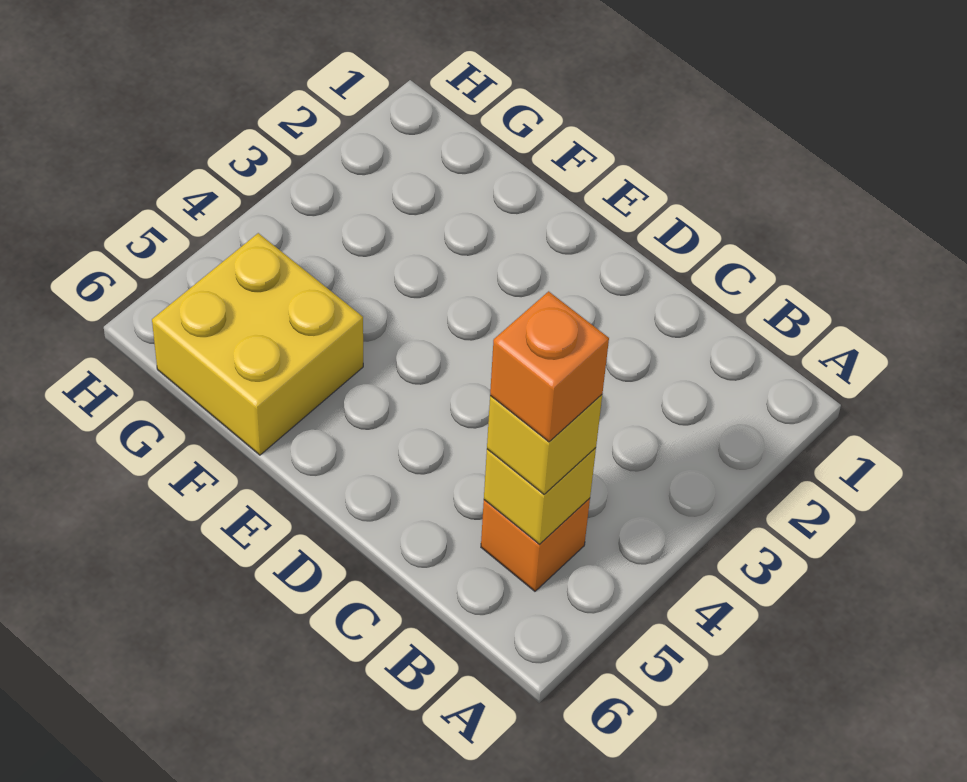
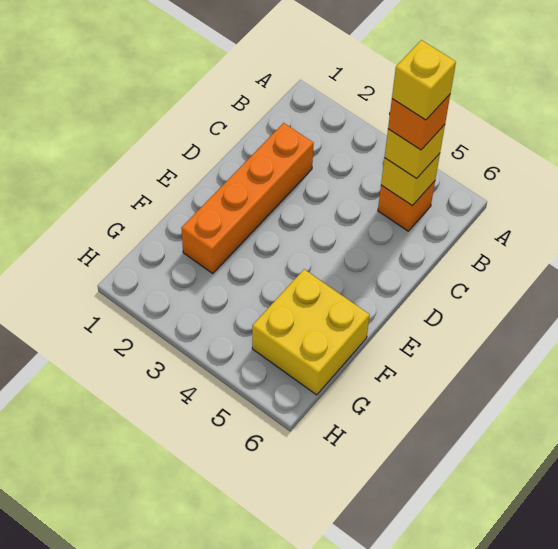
none -> yellow 1x1 brick [392,40,456,120]
none -> orange 1x4 brick [182,123,314,273]

